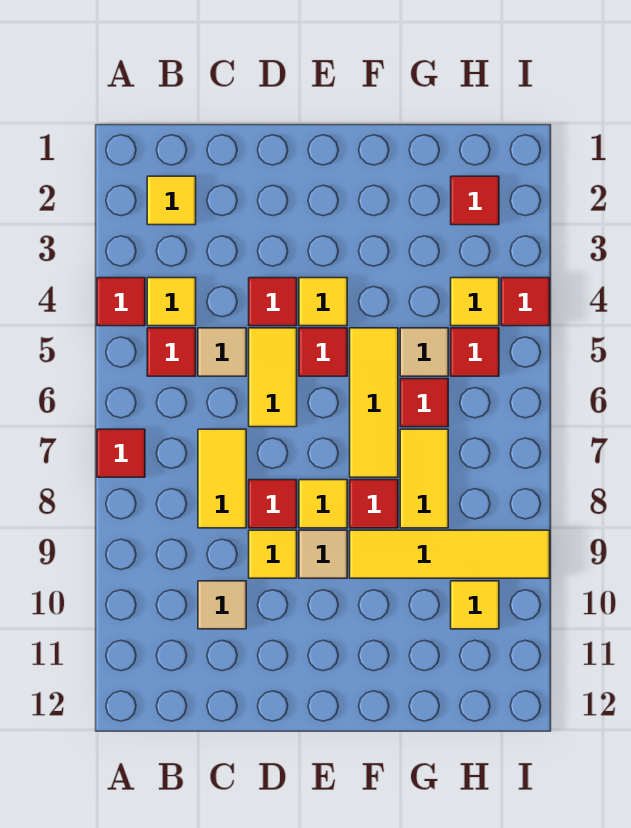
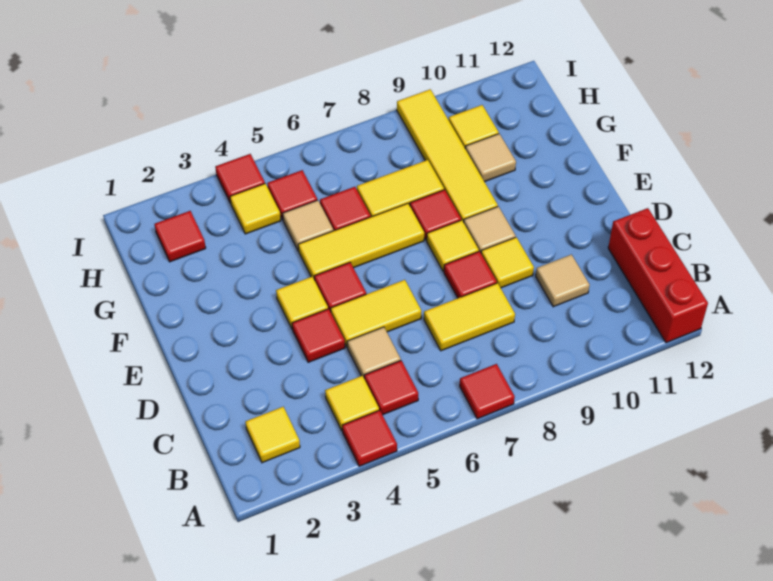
none -> red 1x3 brick [608,208,708,343]
none -> tan 1x1 tile [465,134,516,182]

